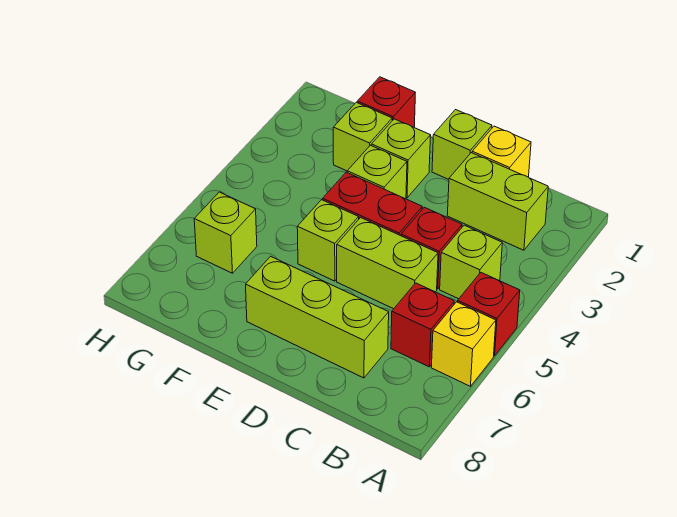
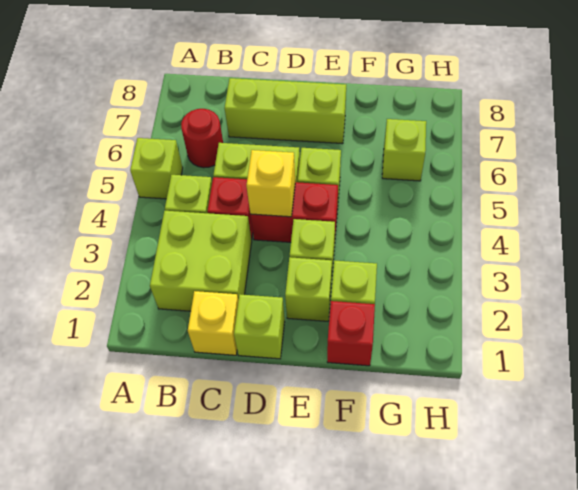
red 1x1 brick [458,273,520,356] -> lime 1x1 brick [130,138,183,199]
yellow 1x1 brick [431,302,496,386] -> yellow 1x1 brick moved to [246,150,295,217]
lime 1x2 brick [447,153,548,250] -> lime 2x2 brick [150,211,252,311]
red 1x1 brick [391,283,454,367] -> red 1x1 round brick [181,109,223,168]

